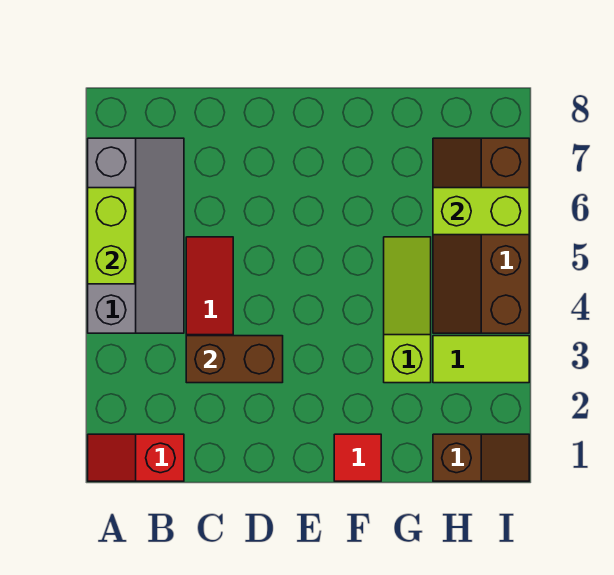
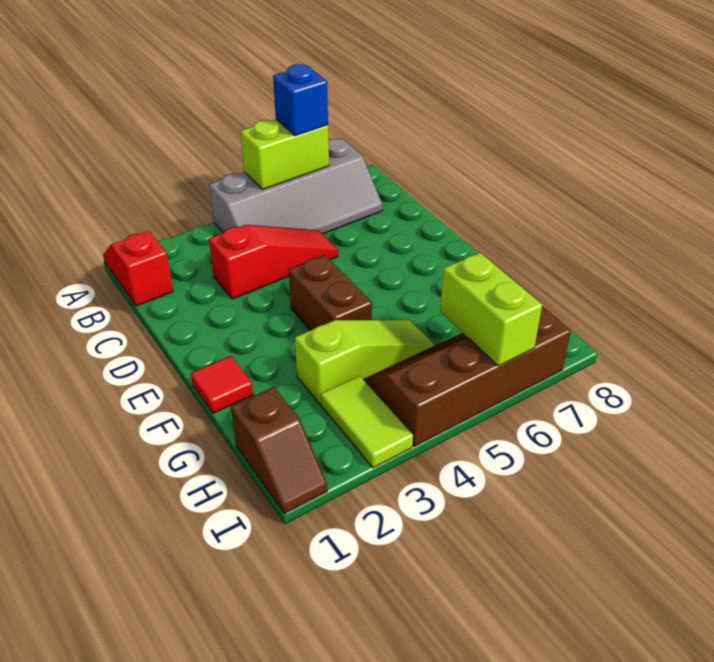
none -> blue 1x1 brick [273,64,328,136]
brown 1x2 brick [186,336,283,383] -> brown 1x2 brick moved to [289,255,372,330]

